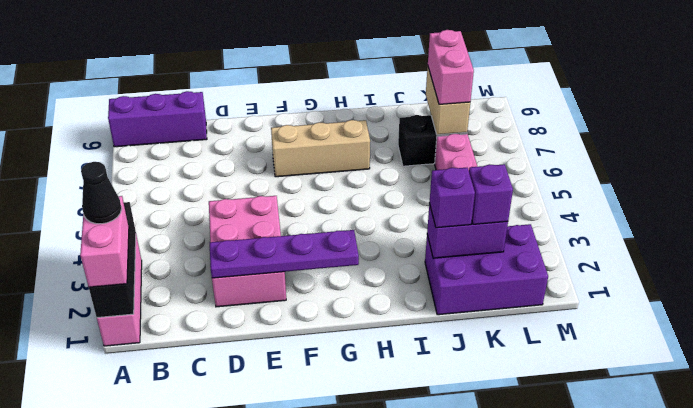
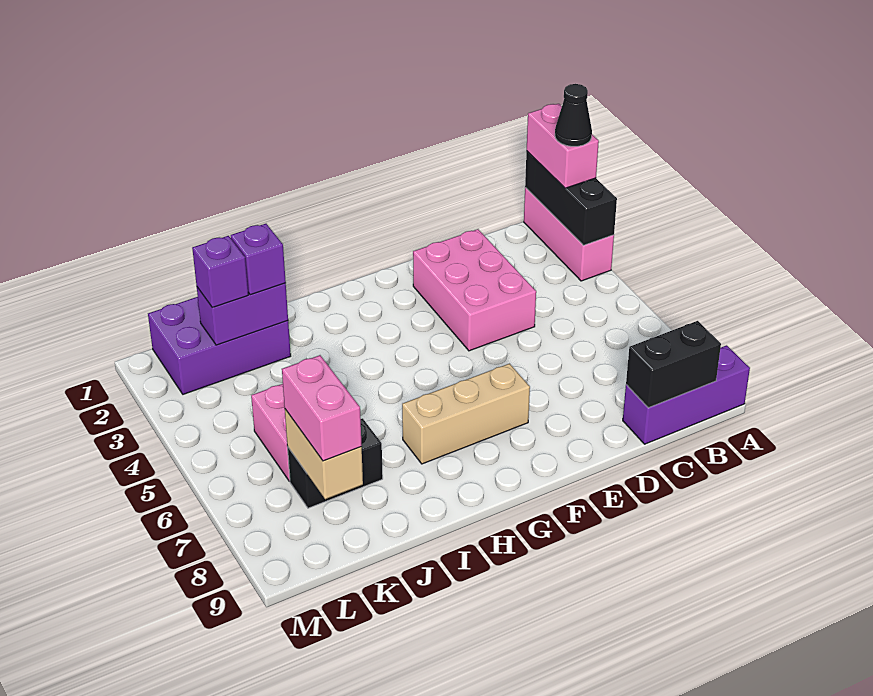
none -> black 1x2 brick [626,321,721,408]
purple 1x4 plate [210,230,359,278] -> none

